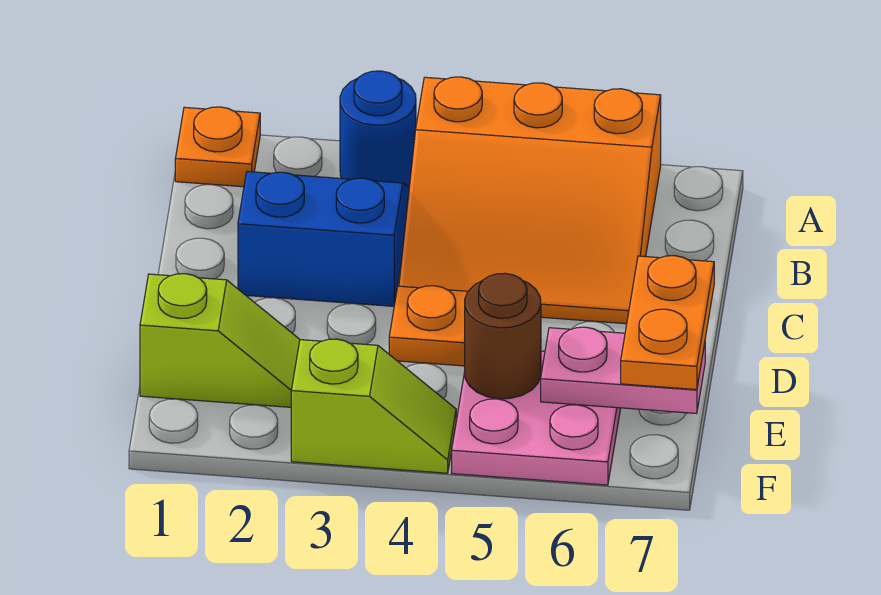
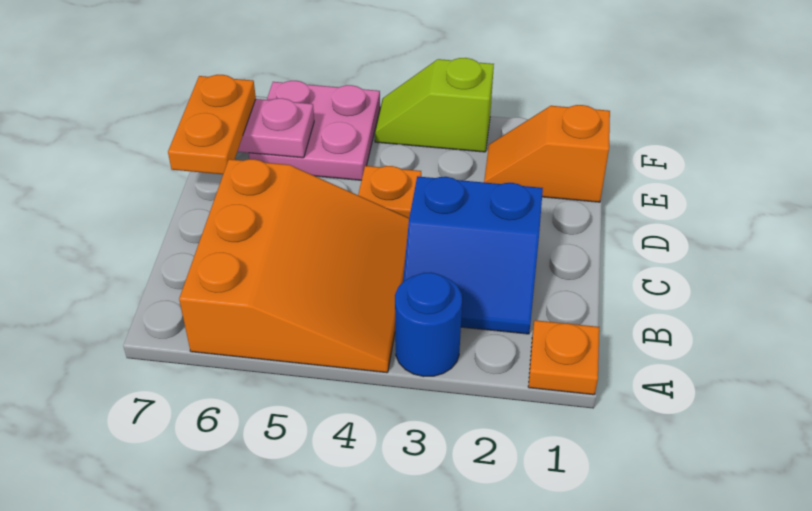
orange 3x3 slope [399,77,661,324] -> orange 3x3 slope turned to [179,159,409,373]
lime 1x2 slope [140,274,300,407] -> orange 1x2 slope [484,105,610,202]
brown 1x1 round brick [465,273,541,399] -> none

